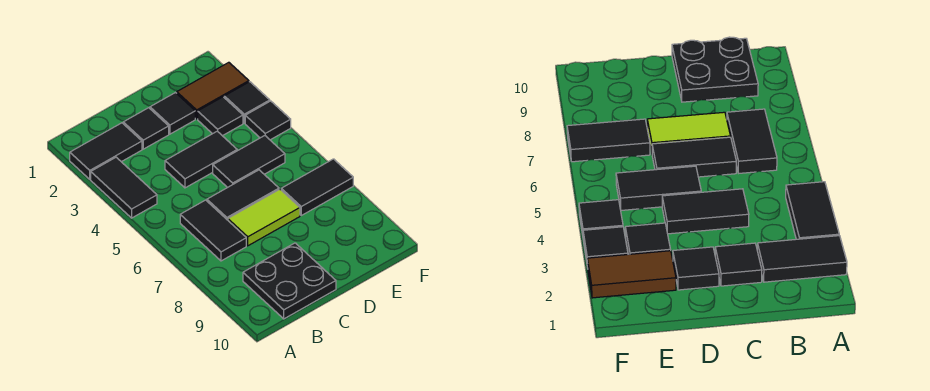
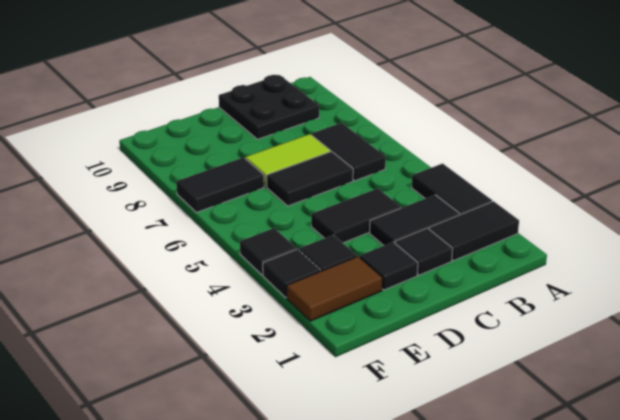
black 1x2 tile [213,136,285,188] -> black 1x2 tile moved to [370,195,460,246]

